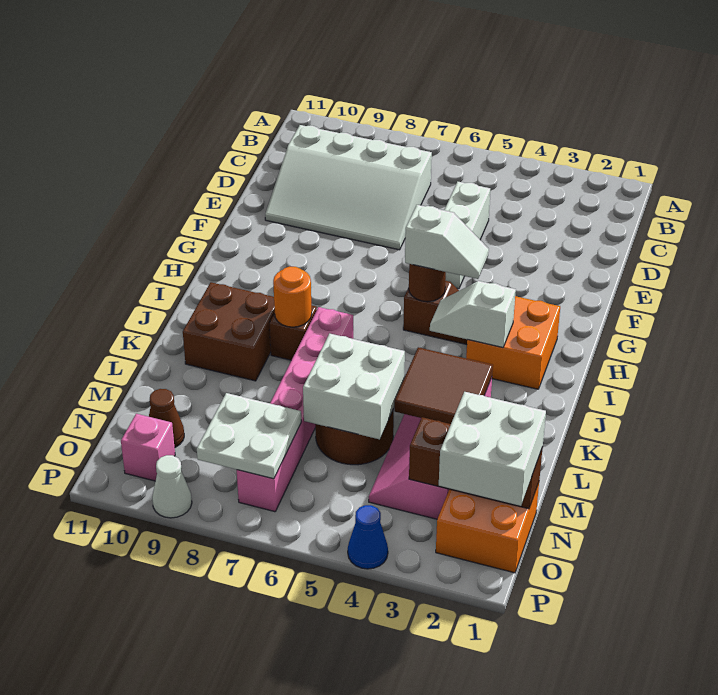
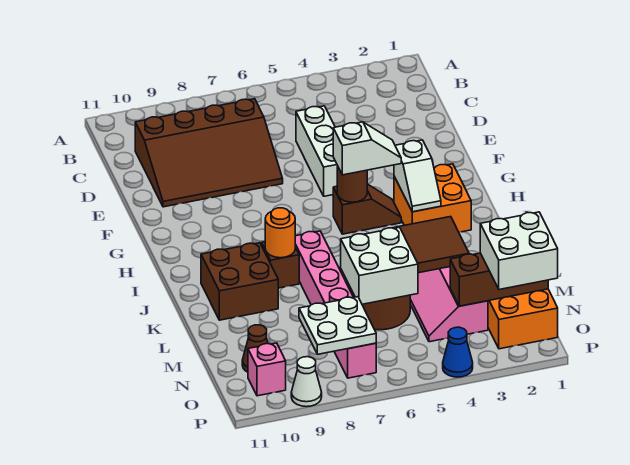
white 3x4 slope [265,125,432,250] -> brown 3x4 slope [135,99,283,207]
white 1x2 slope [430,281,516,348] -> white 1x2 slope turned to [394,140,441,212]

